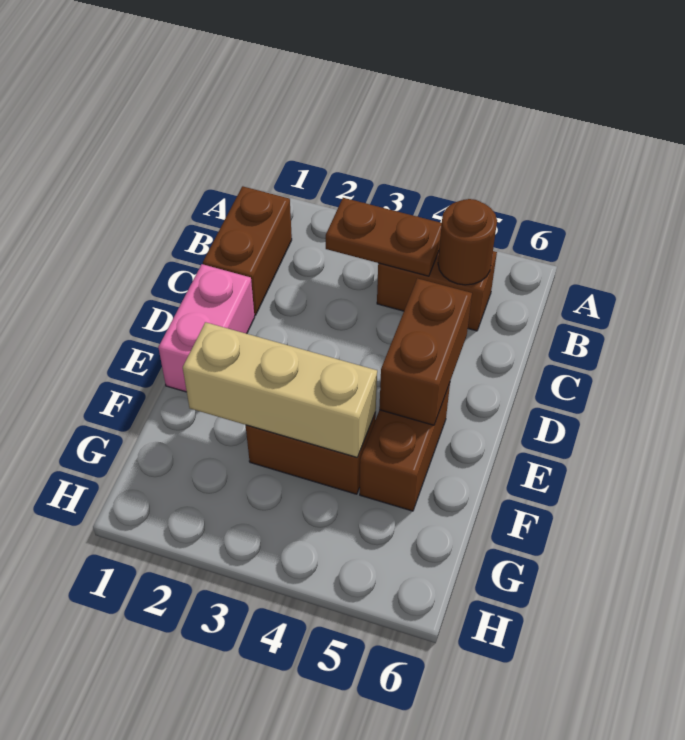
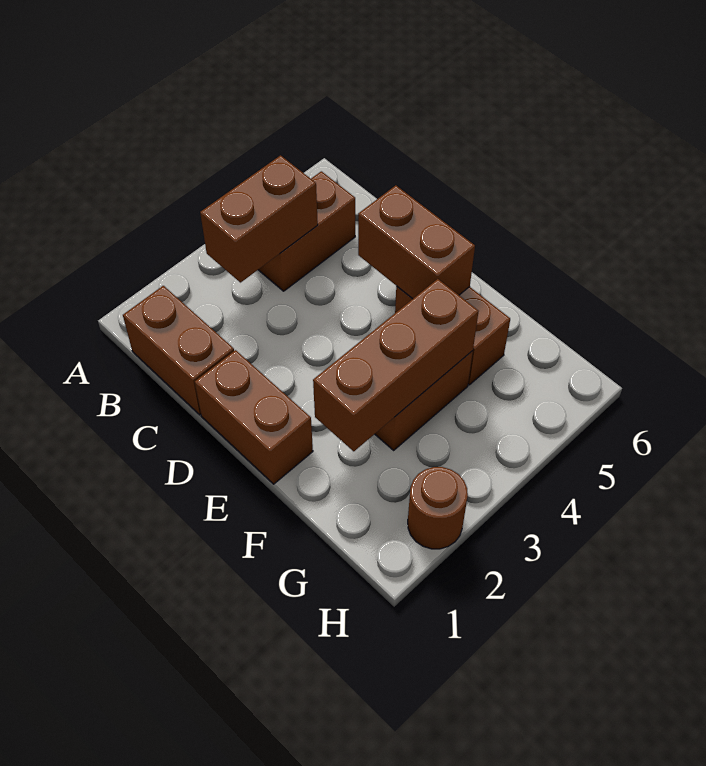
brown 1x2 plate [326,198,442,276] -> brown 1x2 brick [200,155,318,283]
brown 1x1 round brick [438,199,497,285] -> brown 1x1 round brick moved to [408,467,468,549]
pink 1x2 brick [158,264,255,392] -> brown 1x2 brick [195,350,313,484]
tan 1x3 brick [183,322,377,457] -> brown 1x3 brick [313,279,479,451]

